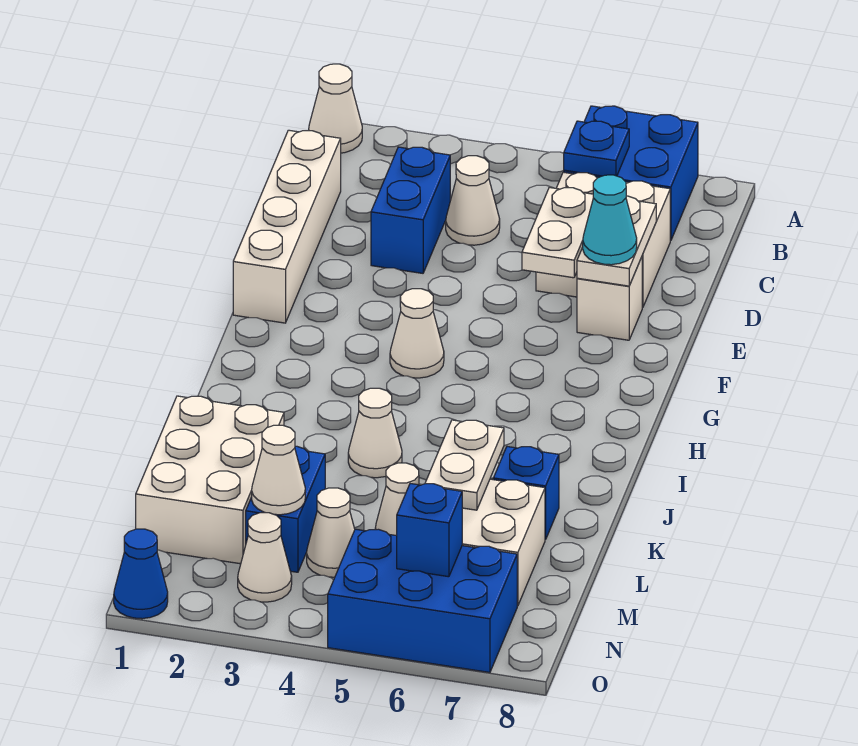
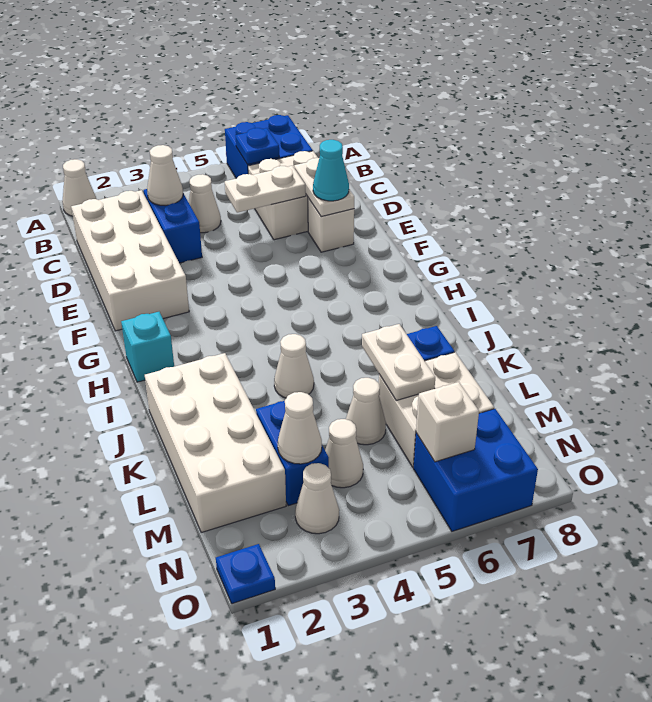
white 1x4 brick [233,130,341,323] -> white 2x4 brick [71,190,189,331]
white 1x2 plate [522,188,593,278] -> white 1x2 plate turned to [225,166,306,213]
white 1x1 cone [390,289,444,378] -> white 1x1 cone moved to [147,145,183,205]
none -> cyan 1x1 brick [121,312,174,382]
white 2x3 brick [136,396,284,564] -> white 2x4 brick [145,353,286,533]
blue 2x3 brick [328,529,517,672] -> blue 2x2 brick [413,409,538,531]
blue 1x1 brick [397,484,462,577] -> white 1x1 brick [416,382,479,462]
blue 1x1 cone [114,529,168,619] -> blue 1x1 plate [216,544,275,604]

